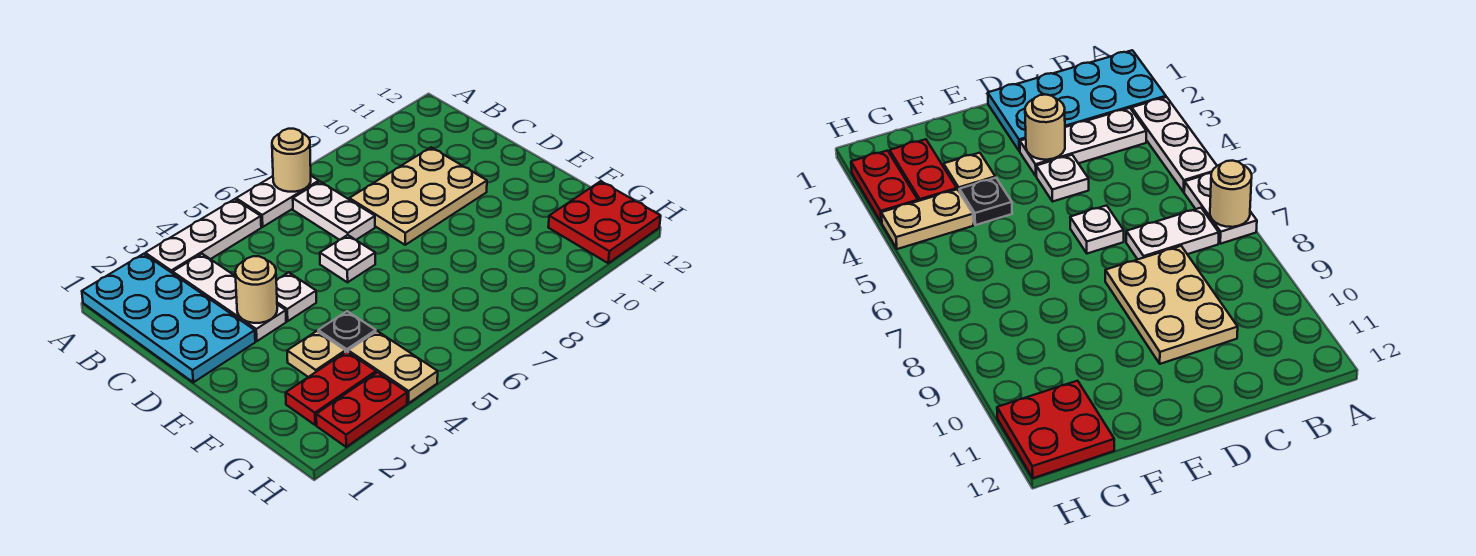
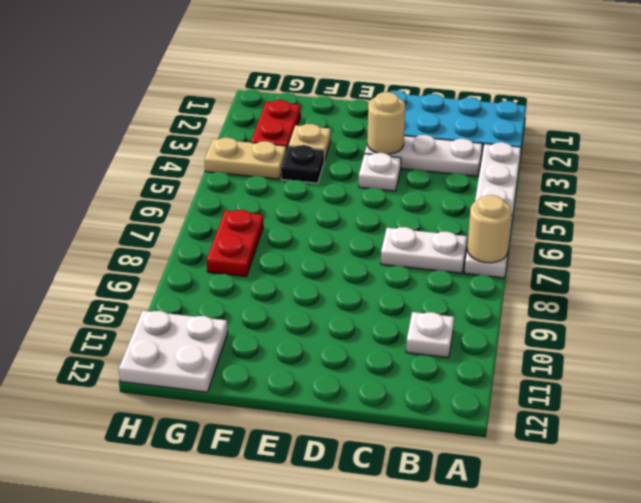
tan 2x3 plate [349,147,487,245] -> none
white 1x1 plate [320,235,375,282] -> white 1x1 plate moved to [406,312,454,358]
red 2x2 plate [548,181,661,263] -> white 2x2 plate [119,311,228,392]
red 1x2 plate [316,372,407,447] -> red 1x2 plate moved to [207,210,263,277]

